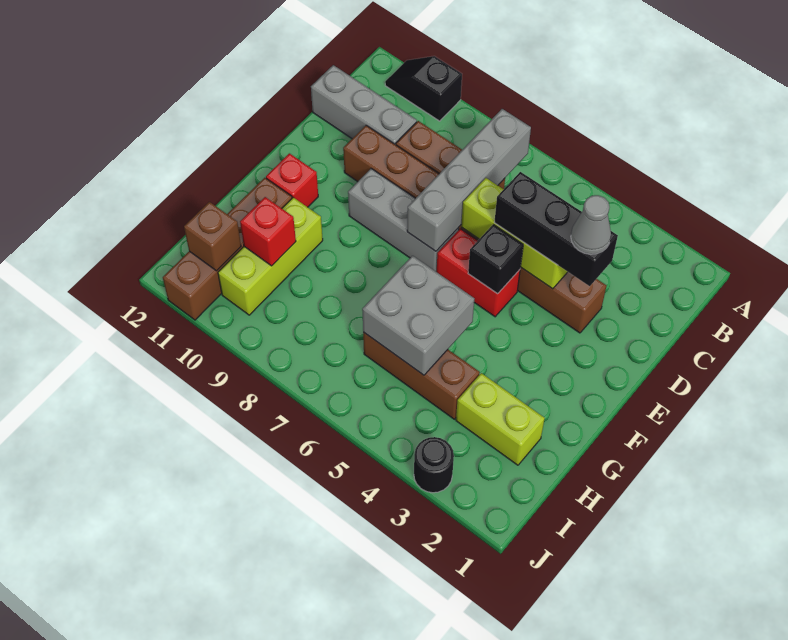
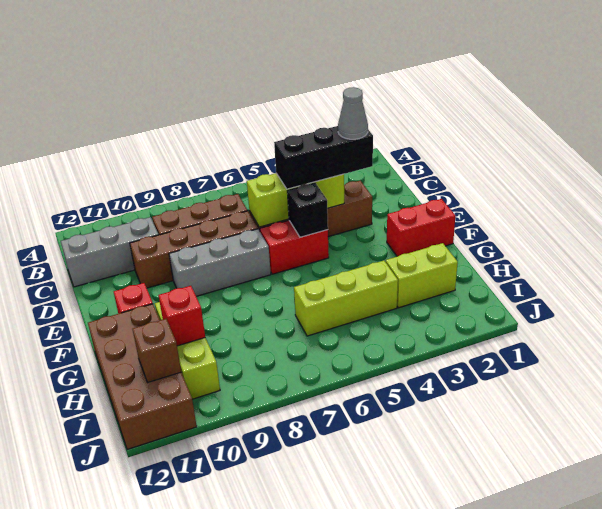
black 1x2 slope [385,56,462,121] -> none
grey 1x4 brick [407,109,531,251] -> none
none -> red 1x2 brick [387,199,455,256]
grey 2x2 brick [362,256,474,375] -> none
brown 1x4 brick [163,178,292,320] -> brown 2x4 brick [88,304,197,450]
brown 1x3 brick [363,332,480,419] -> lime 1x3 brick [294,261,398,336]
black 1x1 round brick [414,437,454,493] -> none

